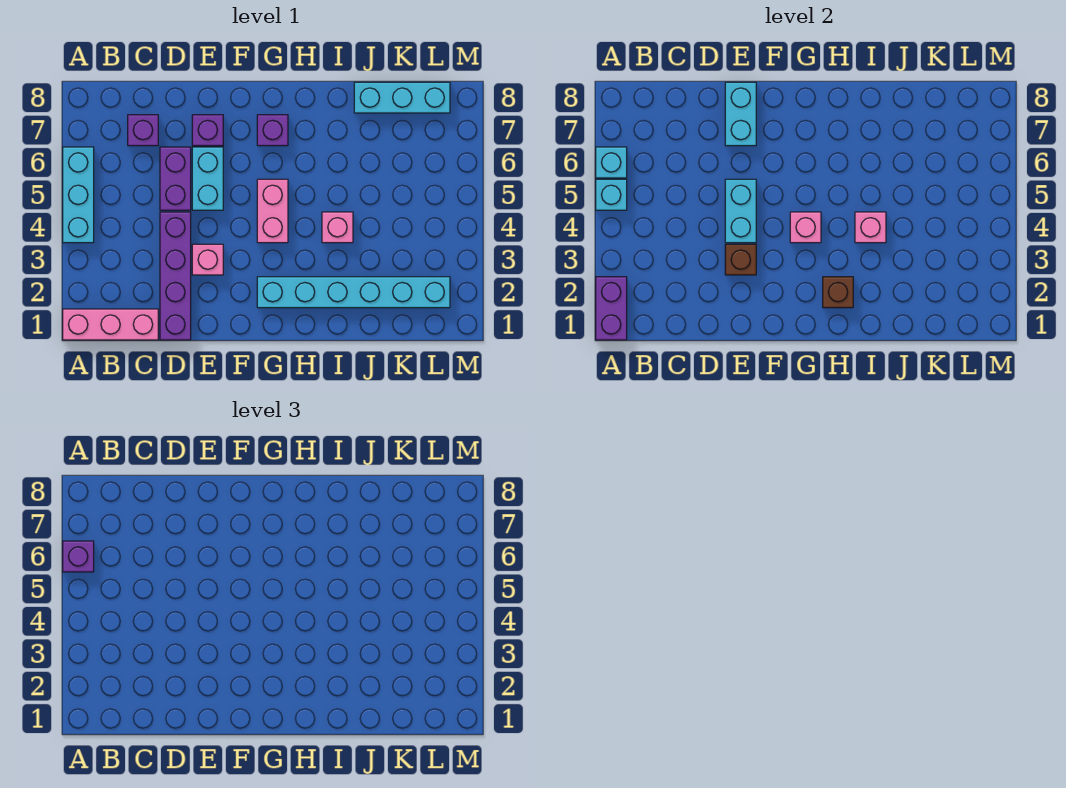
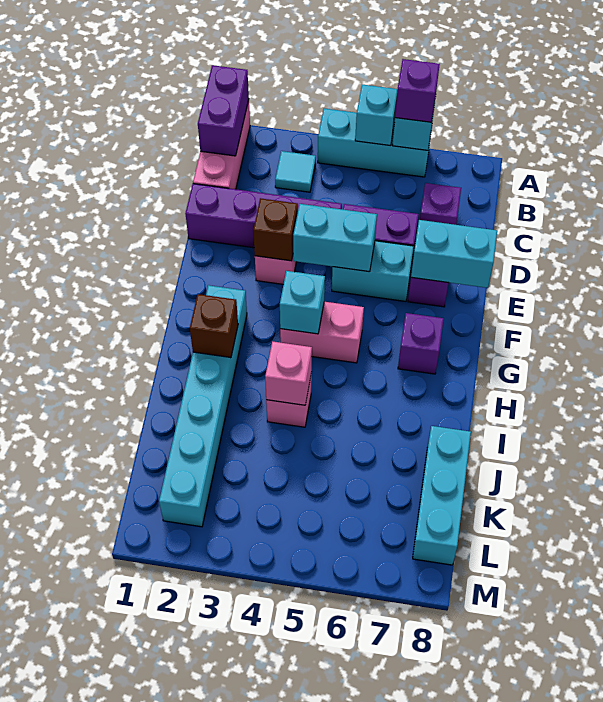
purple 1x2 brick [596,277,627,340] -> purple 1x2 brick turned to [198,65,249,156]
none -> cyan 1x1 tile [275,151,316,192]
pink 1x1 brick [790,212,821,243] -> cyan 1x1 brick [280,271,325,334]

